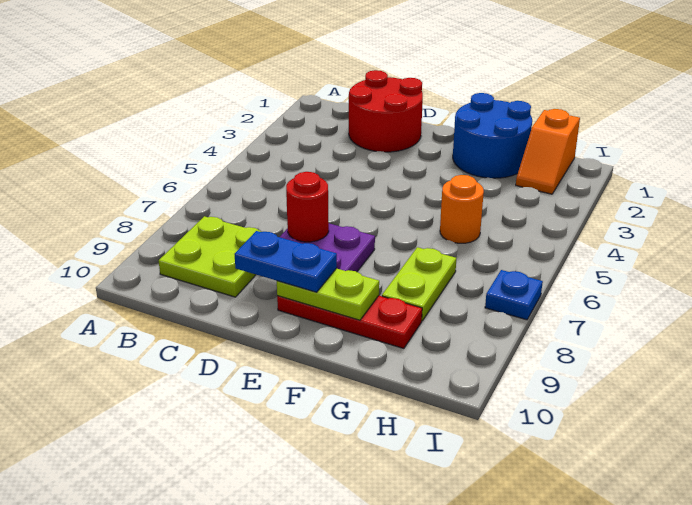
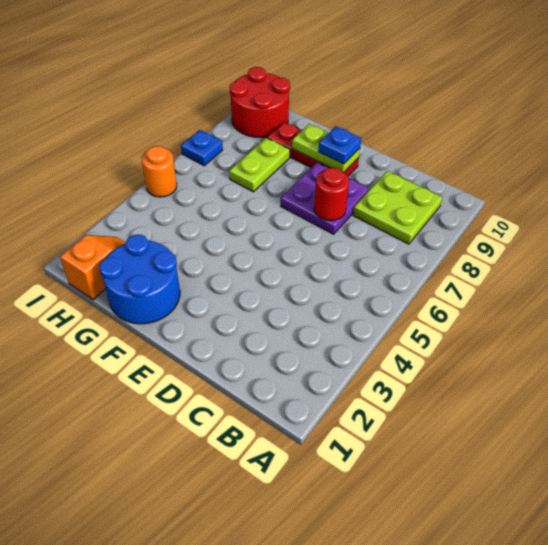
red 2x2 round brick [349,70,423,152] -> red 2x2 round brick moved to [229,67,290,137]
blue 1x2 plate [235,231,337,292] -> blue 1x1 plate [318,126,361,164]
orange 1x1 round brick [440,175,484,243] -> orange 1x1 round brick moved to [142,146,177,197]

